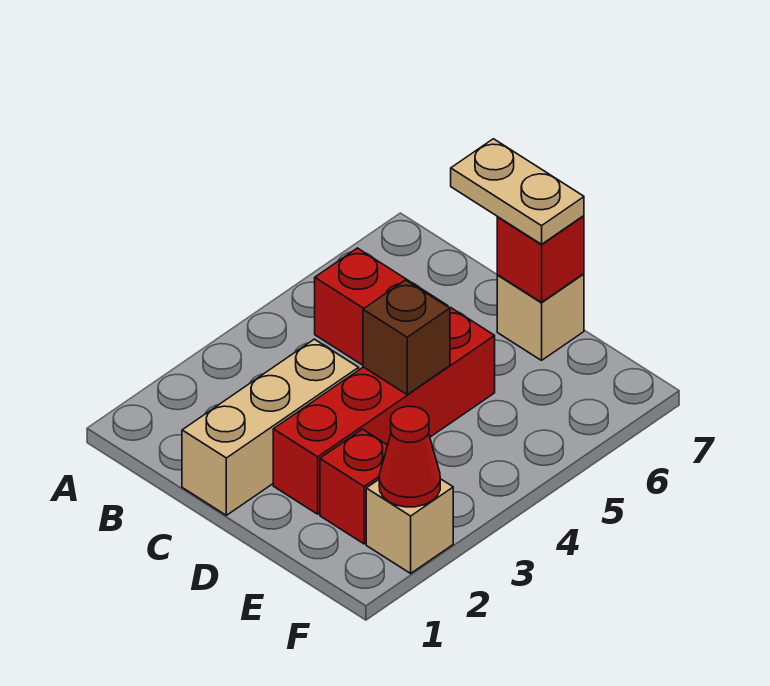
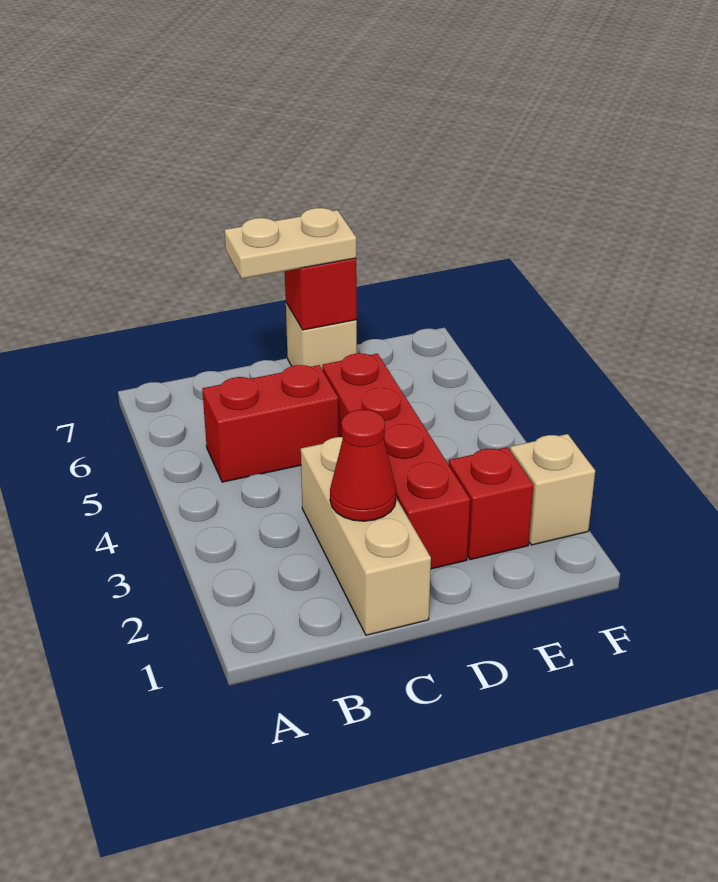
brown 1x1 brick [363,280,450,395] -> none
red 1x1 cone [379,406,440,507] -> red 1x1 cone moved to [330,410,396,521]

